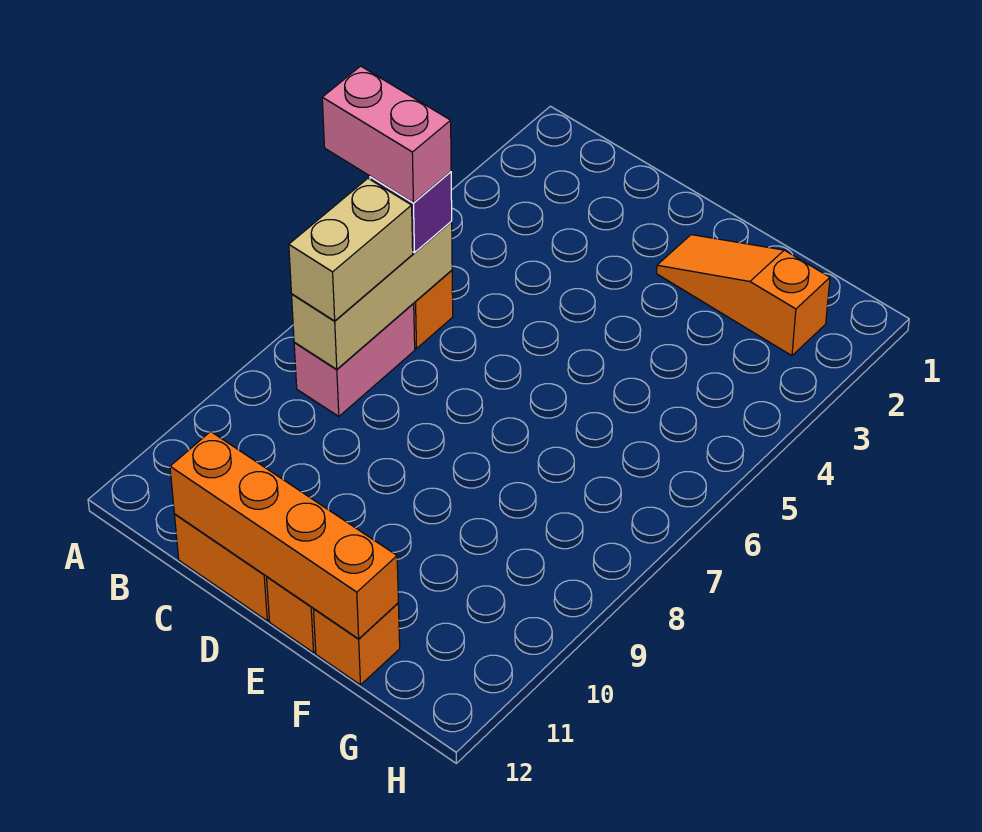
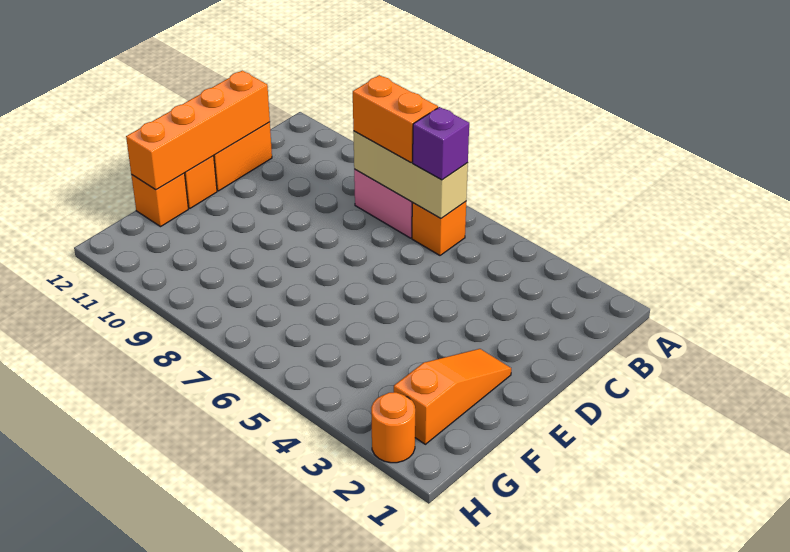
pink 1x2 brick [322,66,451,203] -> none
tan 1x2 brick [289,178,413,321] -> orange 1x2 brick [353,75,438,162]
none -> orange 1x1 round brick [371,392,415,463]

